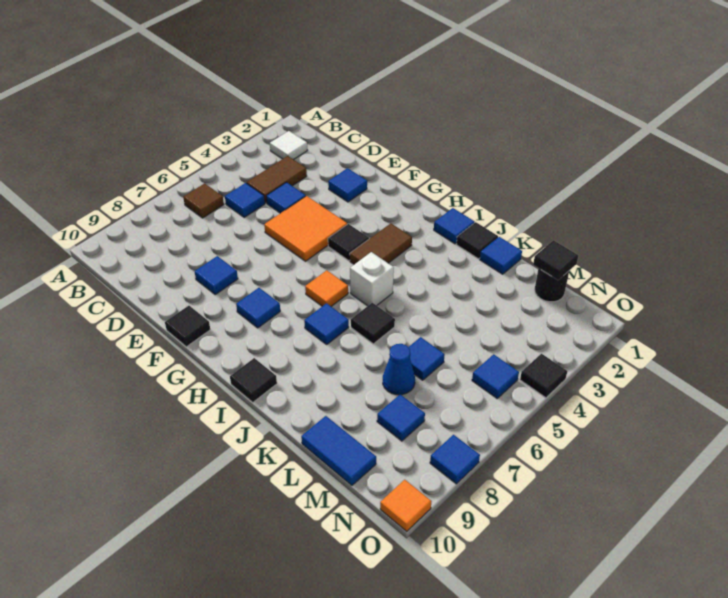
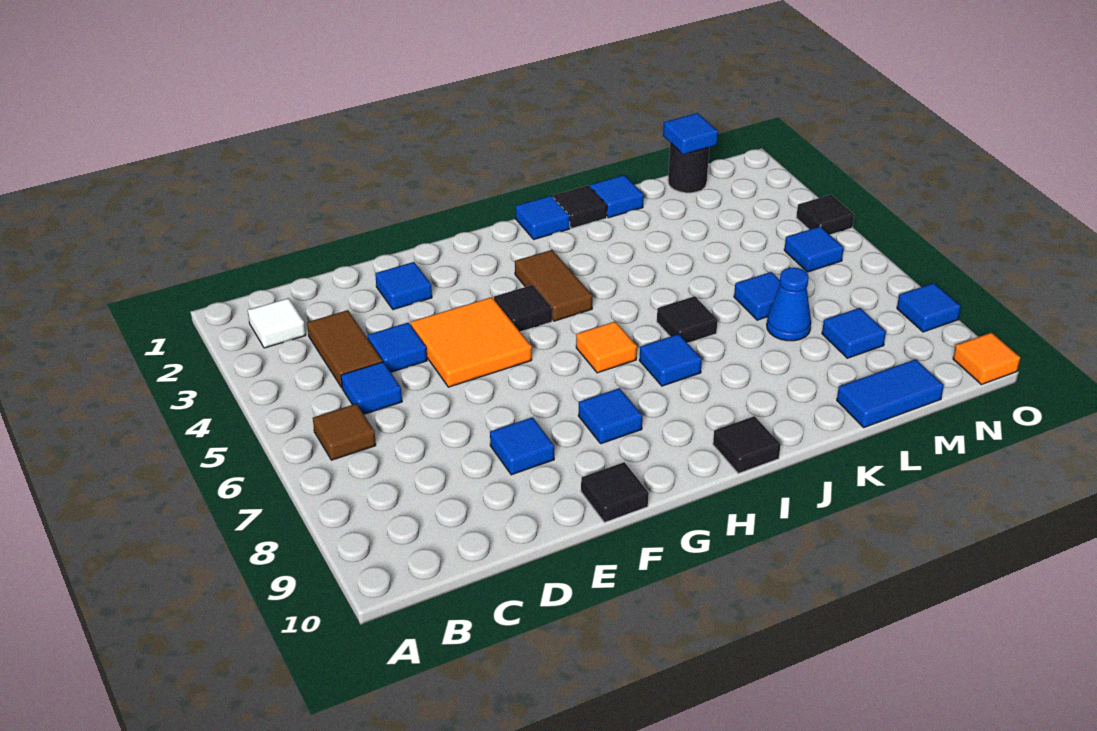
white 1x1 brick [350,252,394,306] -> none
black 1x1 tile [533,240,578,280] -> blue 1x1 tile [663,113,718,155]

